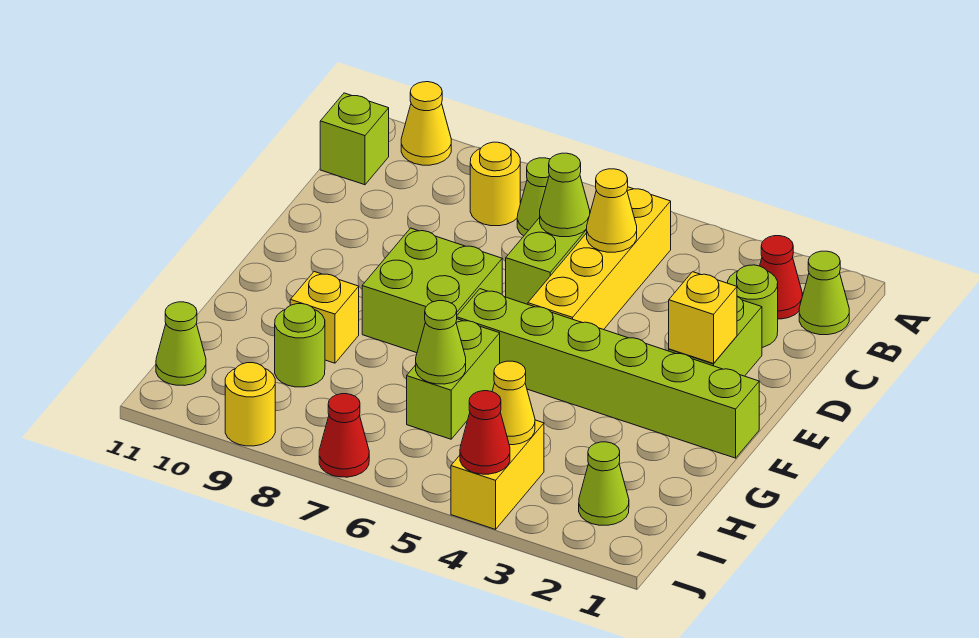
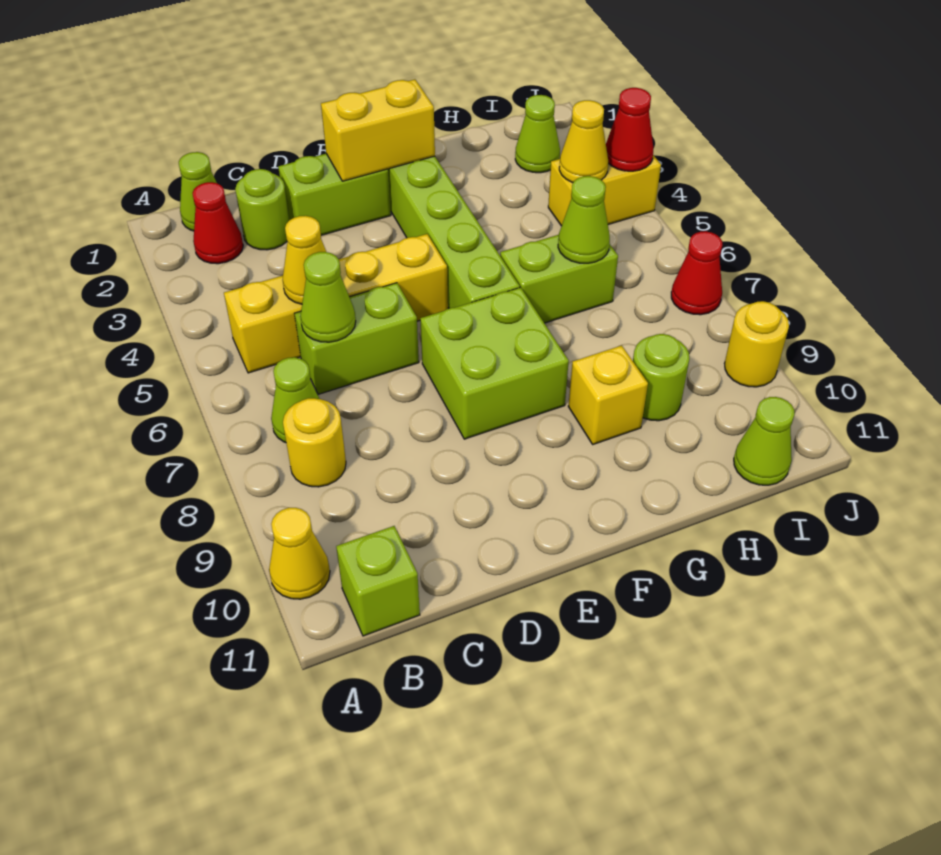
yellow 1x1 brick [669,272,737,364] -> yellow 1x2 brick [321,79,435,181]

